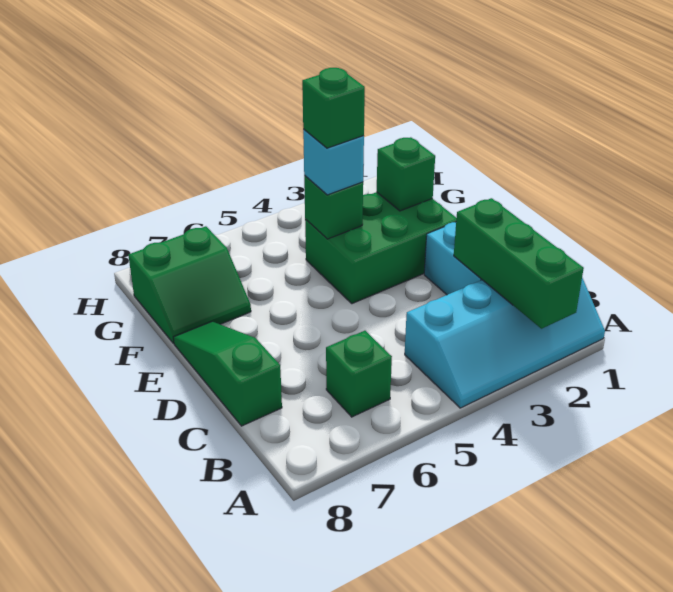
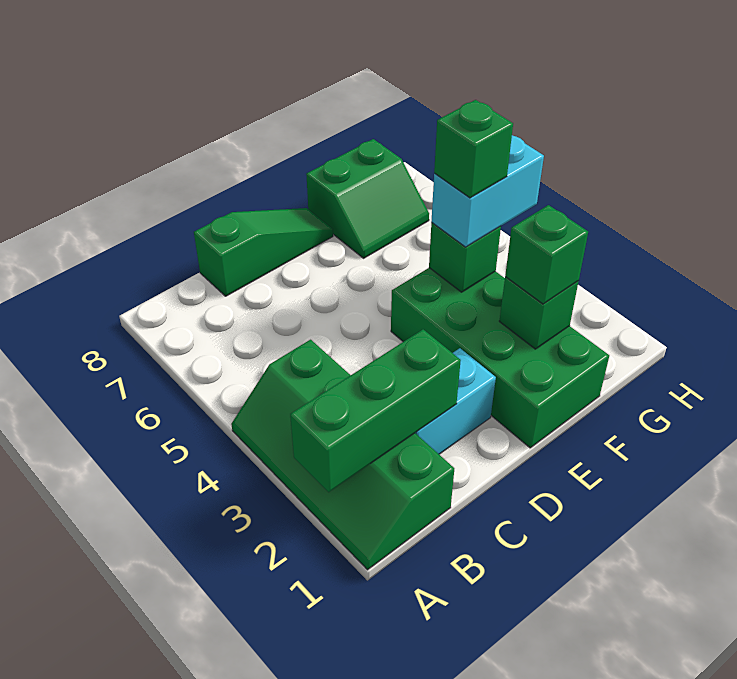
cyan 2x4 slope [405,278,605,408] -> green 2x4 slope [231,340,454,570]
green 1x1 brick [326,331,392,417] -> green 1x1 brick moved to [505,205,588,304]
green 2x3 brick [305,192,456,304] -> green 2x4 brick [391,268,609,448]
cyan 1x1 brick [303,129,364,195] -> cyan 1x2 brick [431,136,544,247]
green 2x2 slope [128,226,251,343] -> green 2x2 slope turned to [306,139,429,258]

